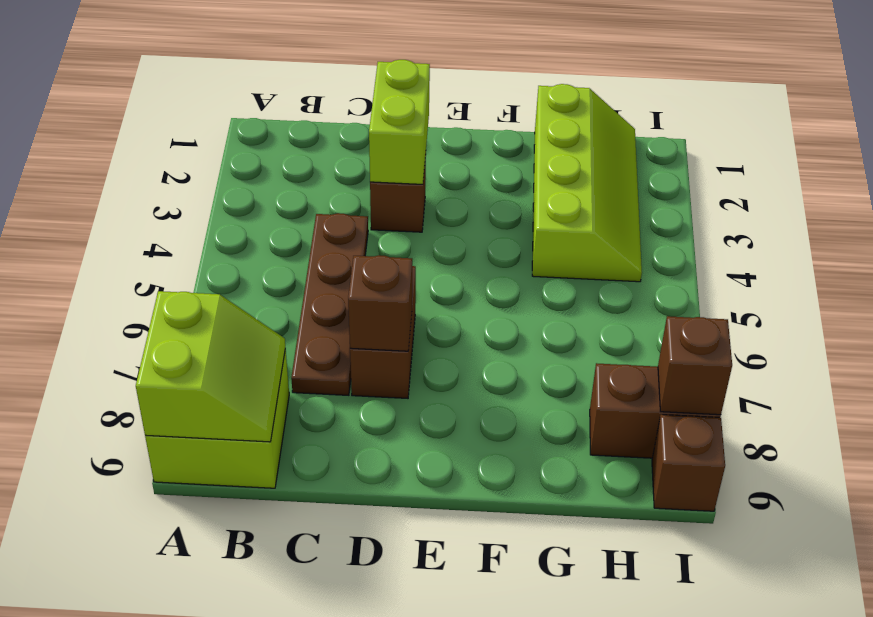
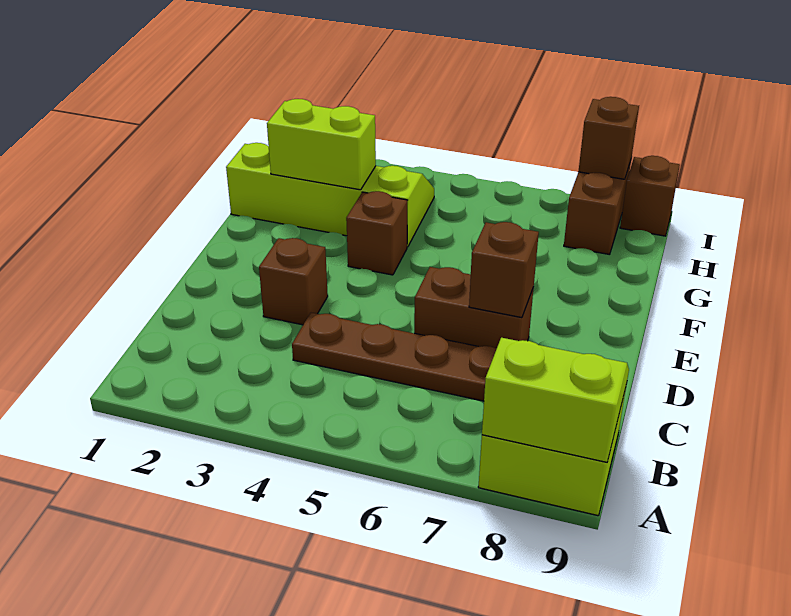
lime 1x2 brick [369,60,430,184] -> lime 1x2 brick moved to [267,99,376,190]
none -> brown 1x1 brick [346,191,407,275]

